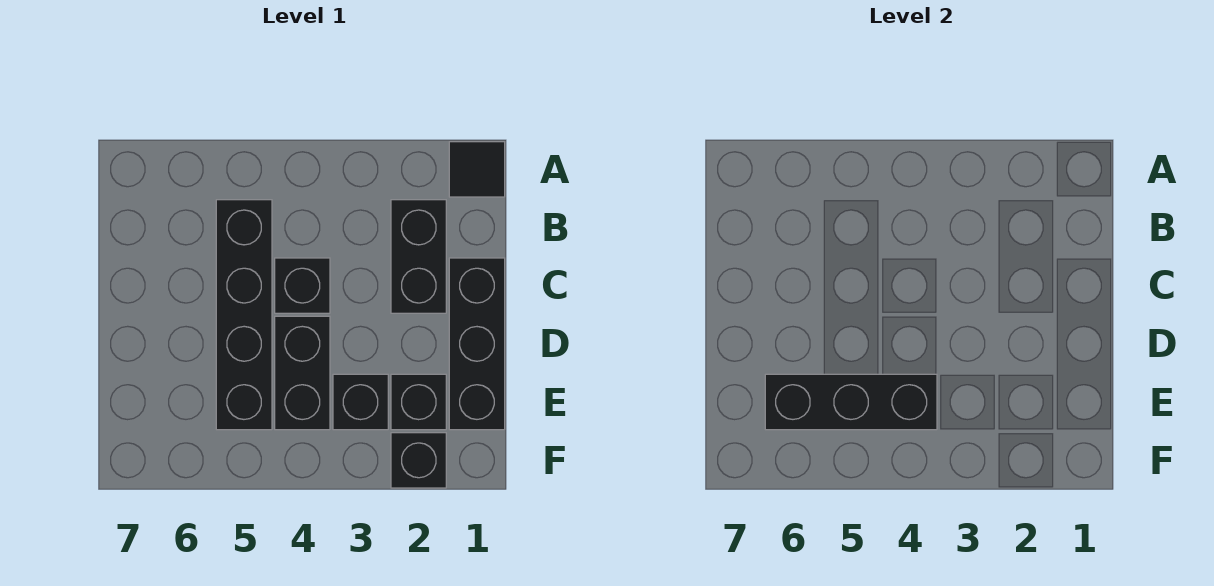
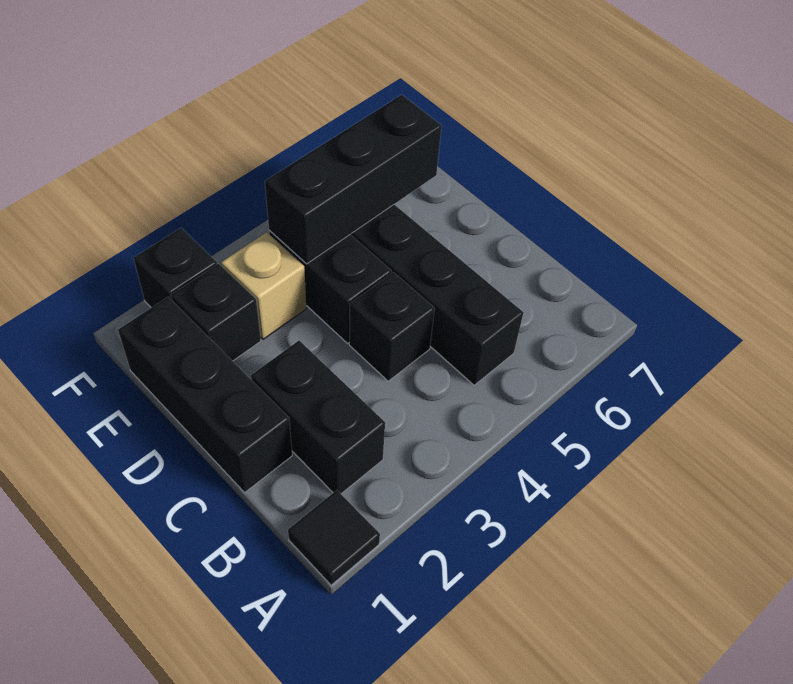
black 1x1 brick [333,374,388,430] -> tan 1x1 brick [221,232,306,339]

